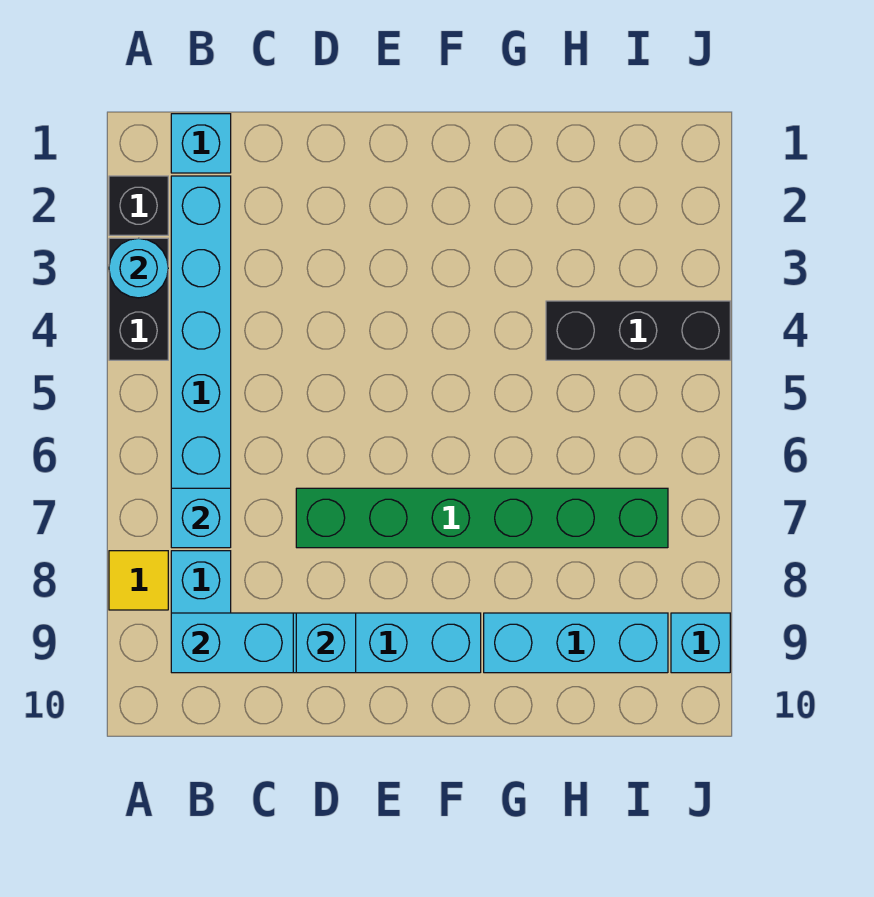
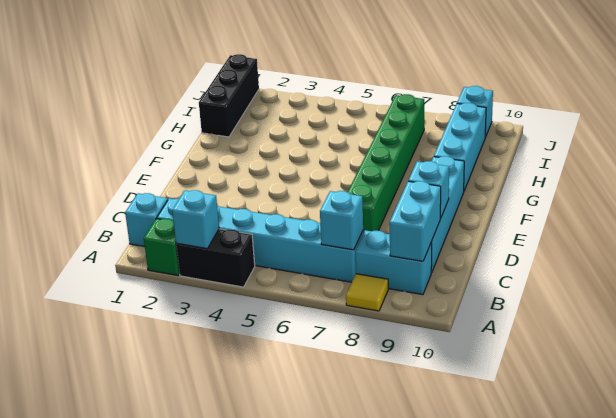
black 1x1 brick [109,176,168,235] -> green 1x1 brick [144,218,180,275]
cyan 1x1 round brick [109,238,168,298] -> cyan 1x1 brick [172,190,219,249]
black 1x3 brick [546,301,730,360] -> black 1x3 brick moved to [199,54,259,137]

